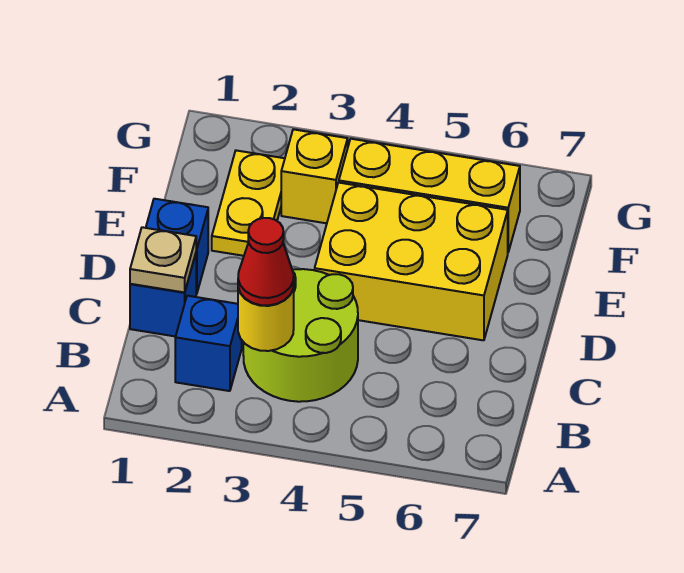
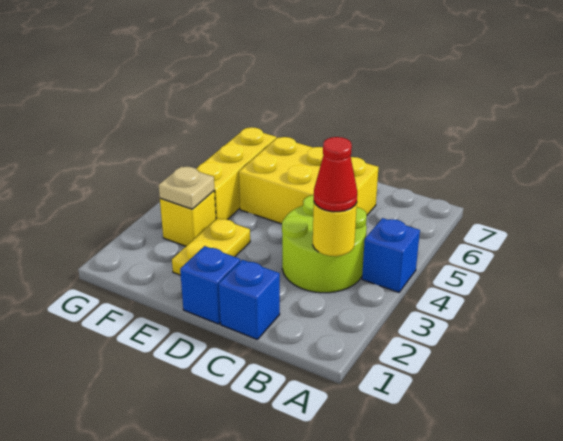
blue 1x1 brick [175,296,242,391] -> blue 1x1 brick moved to [362,218,420,292]
tan 1x1 plate [130,227,196,292] -> tan 1x1 plate moved to [159,166,214,209]
yellow 2x3 brick [315,183,508,340] -> yellow 2x3 brick turned to [239,137,379,224]
yellow 1x2 plate [212,150,285,256] -> yellow 1x2 plate turned to [172,218,250,275]

